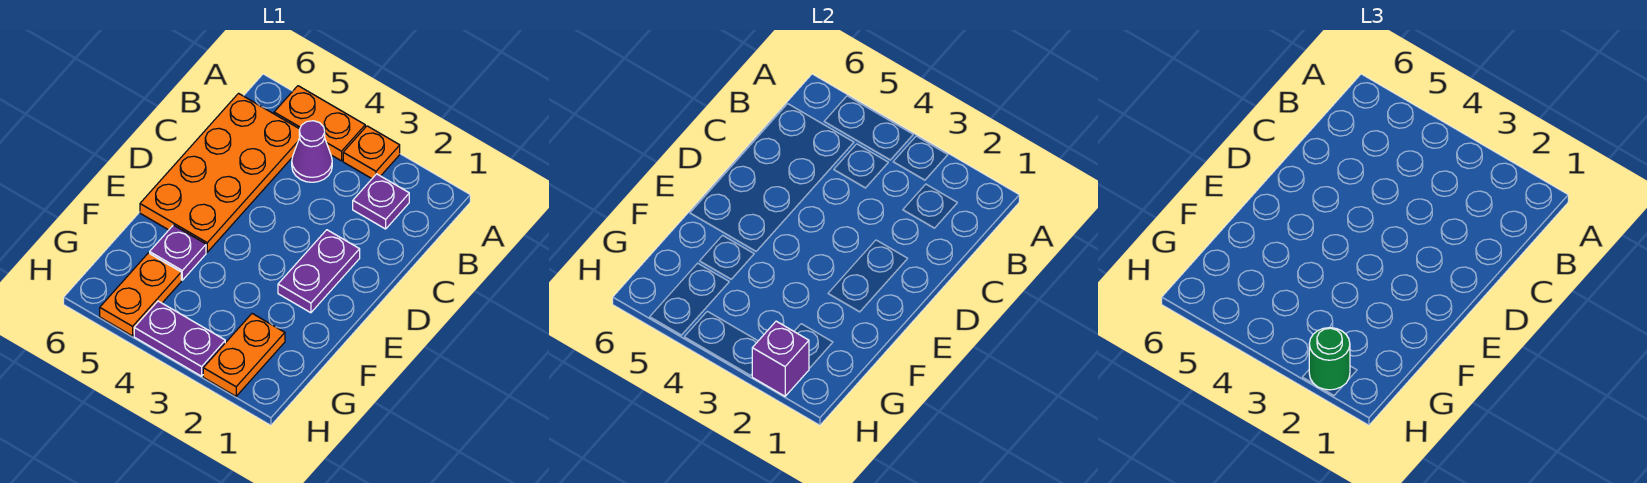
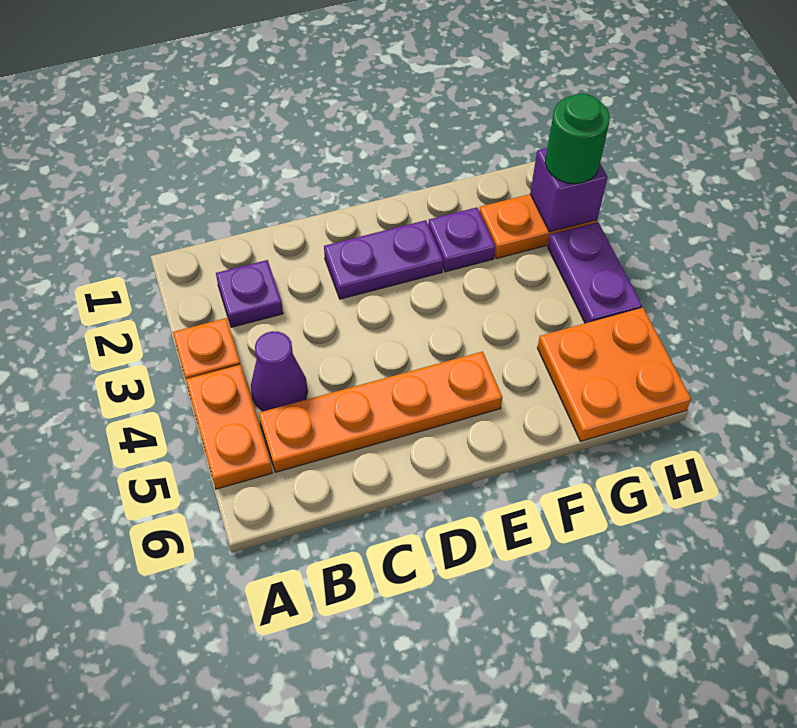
orange 2x4 plate [140,93,300,252] -> orange 1x4 plate [259,352,502,472]
purple 1x1 plate [150,225,206,280] -> purple 1x1 plate moved to [428,207,495,272]
orange 1x2 plate [100,253,181,336] -> orange 2x2 plate [537,308,691,441]

